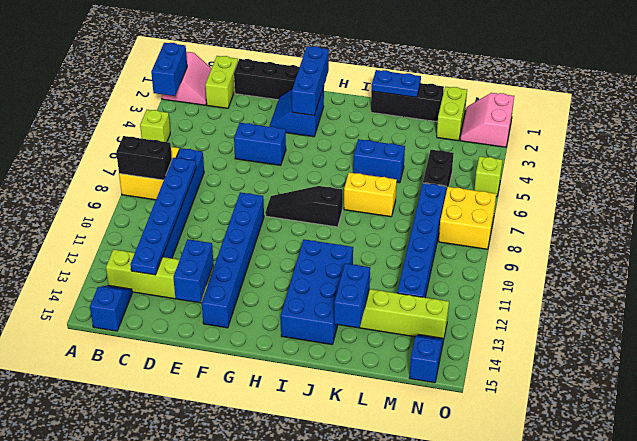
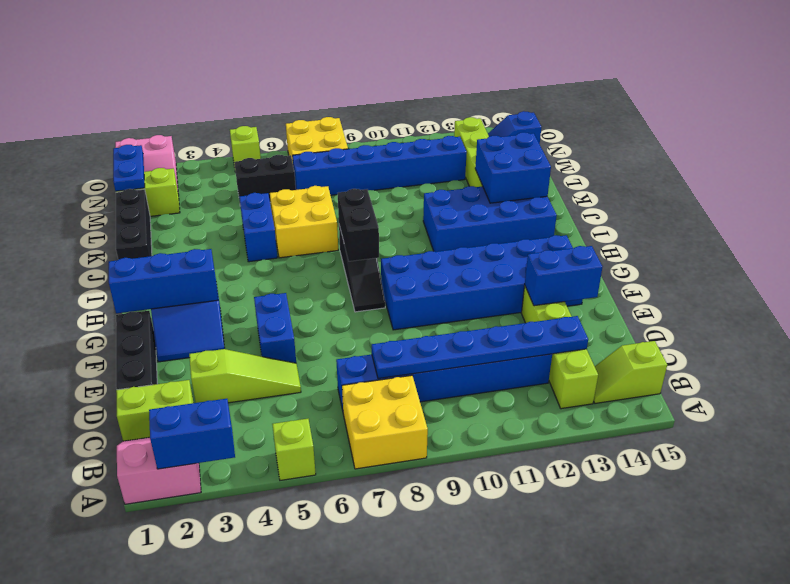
black 1x2 brick [116,136,172,180] -> black 1x2 brick moved to [338,189,379,261]
blue 1x2 slope [90,285,132,331] -> lime 1x2 slope [594,341,667,403]
none -> lime 1x3 slope [189,349,301,403]
blue 1x6 brick [202,192,264,328] -> blue 2x6 brick [381,235,583,330]
blue 1x2 plate [372,70,421,97] -> blue 1x2 plate moved to [113,145,145,191]
yellow 1x2 brick [344,173,397,217] -> yellow 2x2 brick [270,186,338,258]
blue 1x2 brick [334,263,370,328] -> blue 2x2 brick [475,132,551,203]

